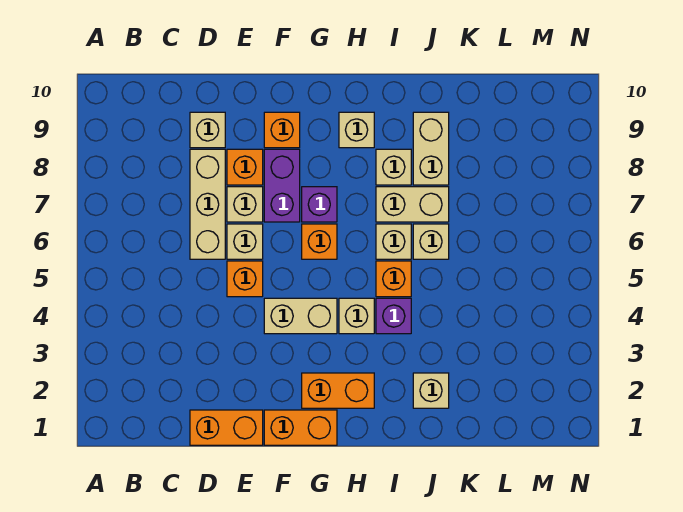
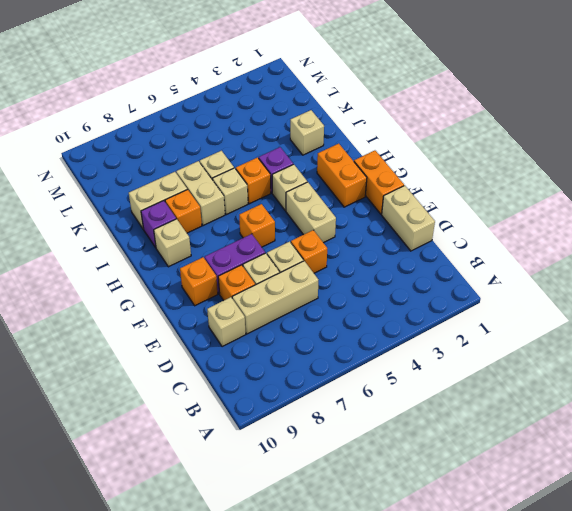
orange 1x2 brick [190,410,263,445] -> tan 1x2 brick [382,186,435,251]
purple 1x1 brick [302,187,337,222] -> purple 1x1 brick moved to [141,201,176,248]
tan 1x1 brick [376,149,411,185] -> orange 1x1 brick [165,189,202,233]

